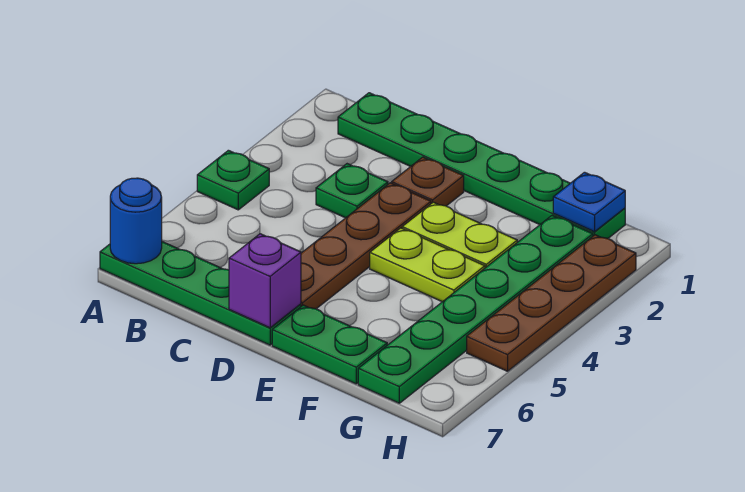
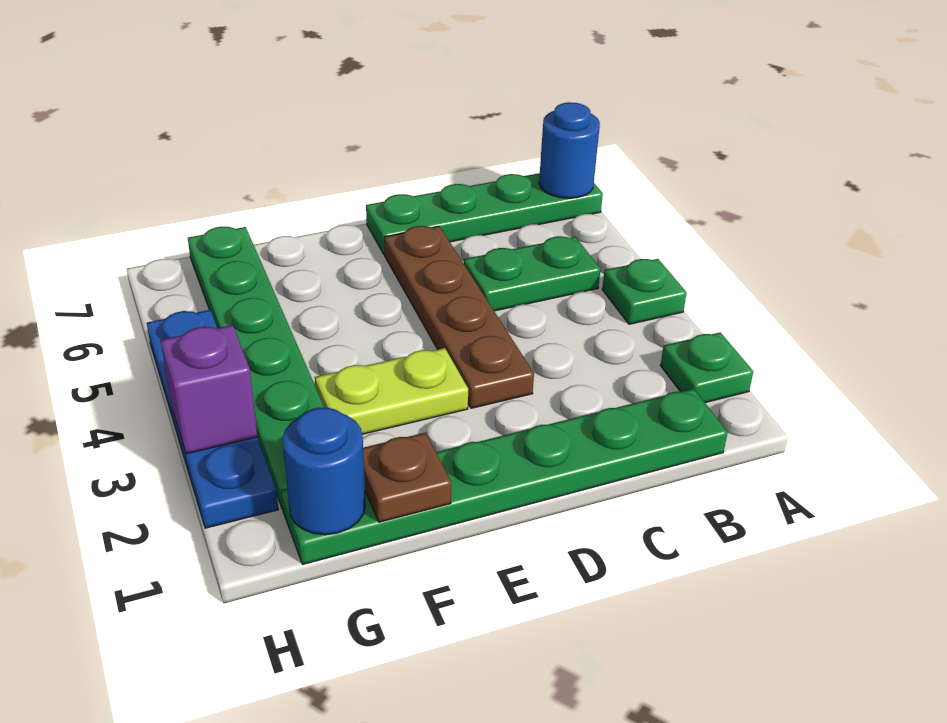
green 1x1 plate [316,164,388,218] -> green 1x1 plate moved to [661,332,753,403]
brown 1x1 plate [392,157,464,206] -> brown 1x1 plate moved to [363,433,451,522]
purple 1x1 brick [229,234,301,328] -> purple 1x1 brick moved to [161,325,257,454]
lime 1x2 plate [370,228,485,302] -> none
green 1x2 plate [272,305,387,384] -> green 1x2 plate moved to [464,236,600,311]
blue 1x1 plate [553,172,625,232] -> blue 1x1 round brick [283,408,365,535]
brown 1x4 plate [467,235,636,371] -> blue 1x4 plate [147,310,278,528]

